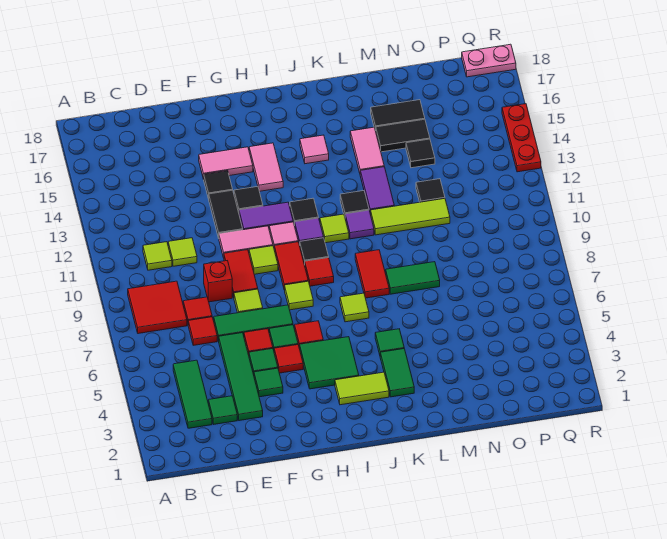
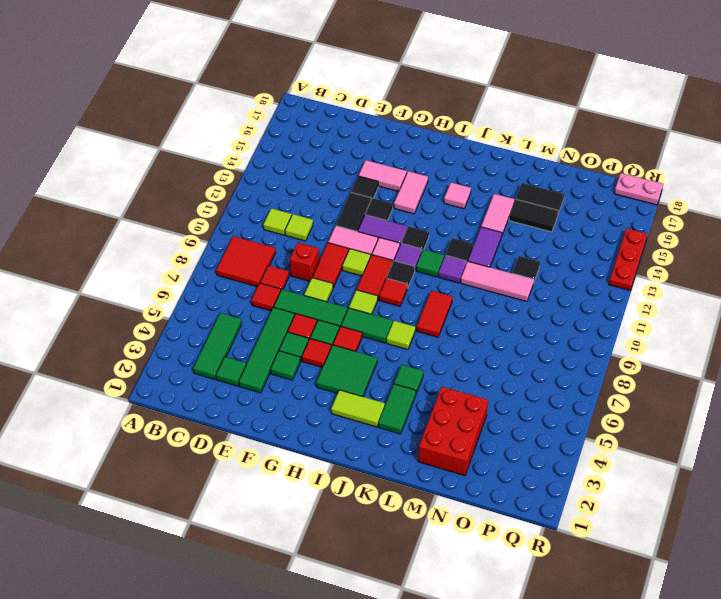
lime 1x1 tile [320,214,349,243] -> green 1x1 tile [416,249,444,277]
green 1x2 tile [386,262,440,294] -> green 1x2 tile moved to [341,308,393,343]
lime 1x3 tile [371,199,450,235] -> pink 1x3 tile [461,261,534,302]
none -> red 2x3 brick [418,387,488,476]
black 1x1 tile [406,139,435,168] -> none

